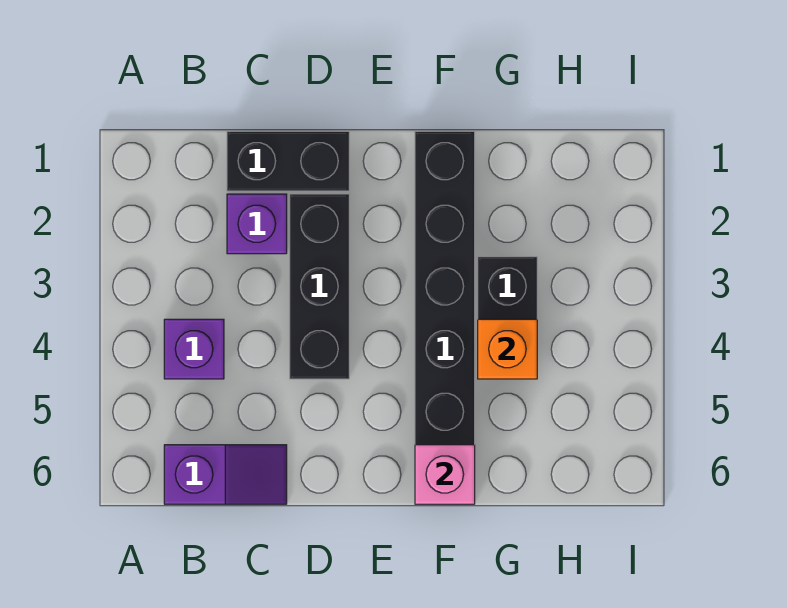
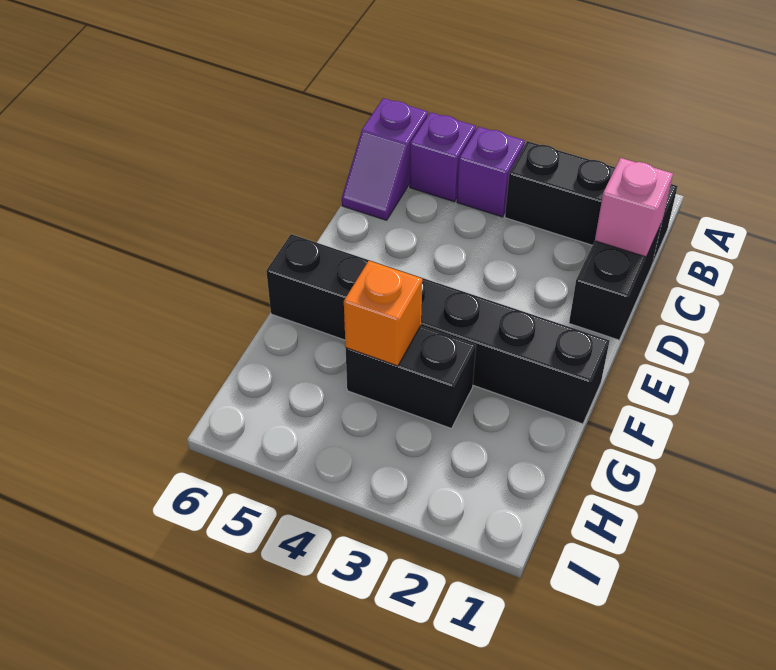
purple 1x1 brick [227,194,287,254] -> purple 1x1 brick moved to [410,112,476,202]
black 1x3 brick [290,194,349,379] -> black 1x3 brick moved to [505,141,678,264]
pink 1x1 brick [415,445,475,504] -> pink 1x1 brick moved to [595,158,673,257]

